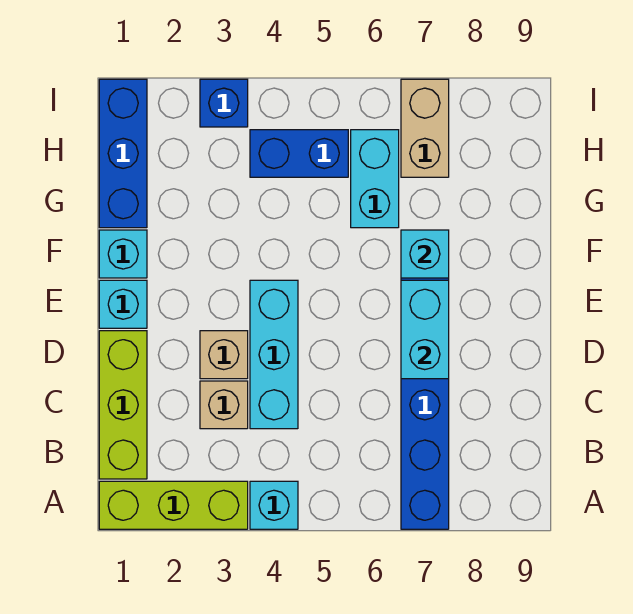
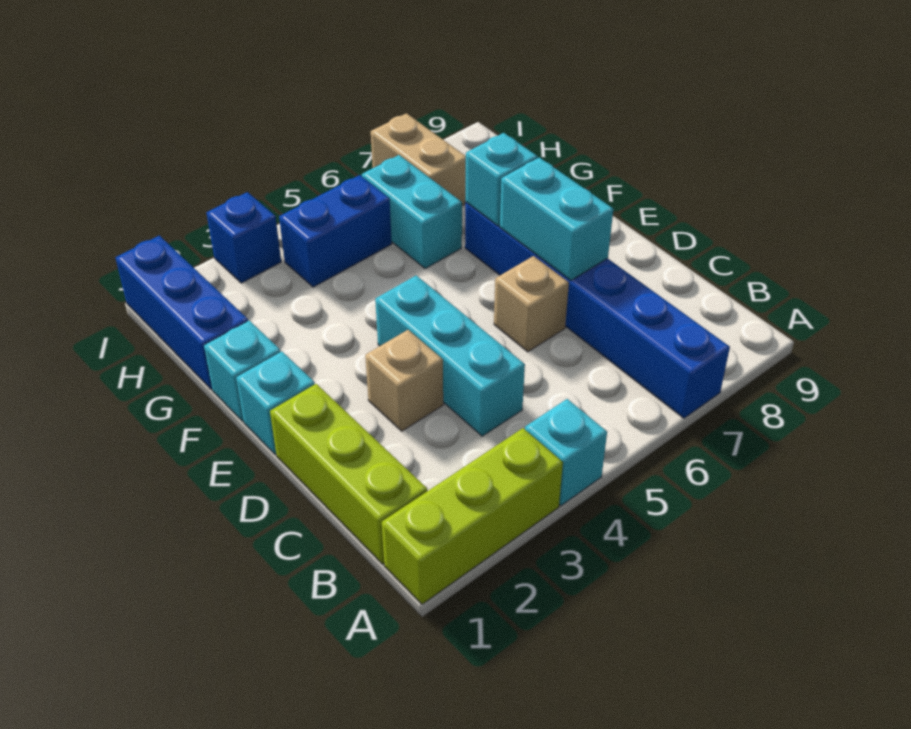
tan 1x1 brick [200,381,248,429] -> tan 1x1 brick moved to [494,256,569,352]

